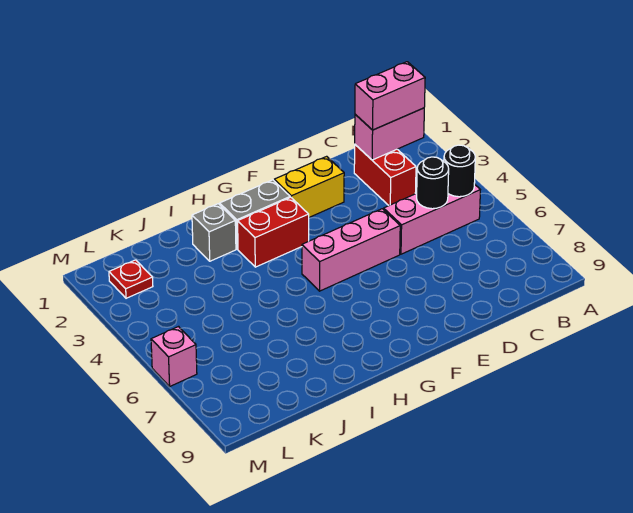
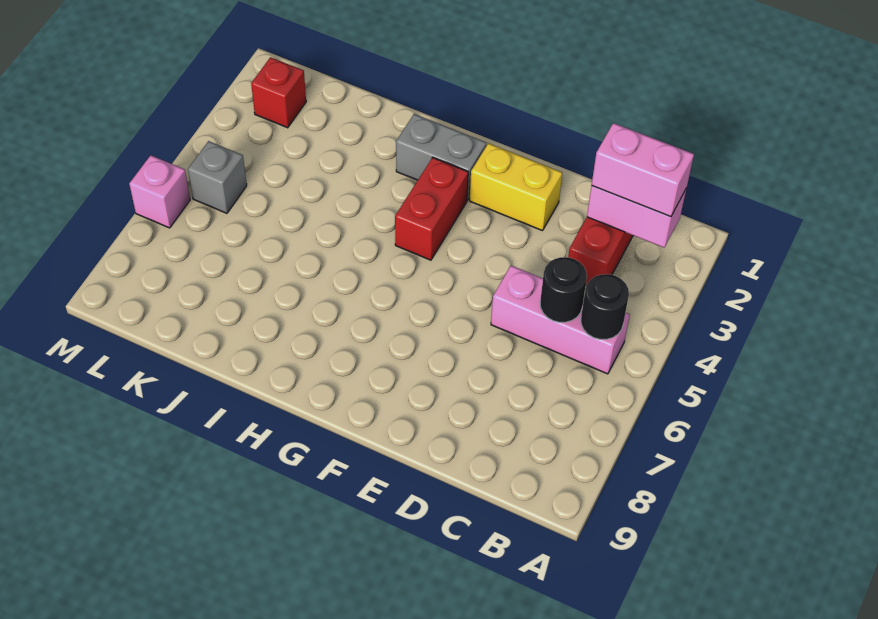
pink 1x3 brick [302,209,400,291] -> none
red 1x2 brick [238,197,309,267] -> red 1x2 brick turned to [395,157,468,260]
grey 1x1 brick [192,204,236,261] -> grey 1x1 brick moved to [188,141,247,213]
red 1x1 plate [109,260,153,298] -> red 1x1 brick [251,57,306,128]

